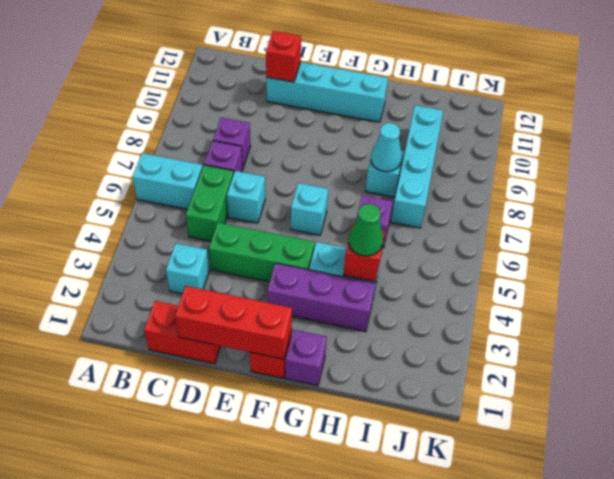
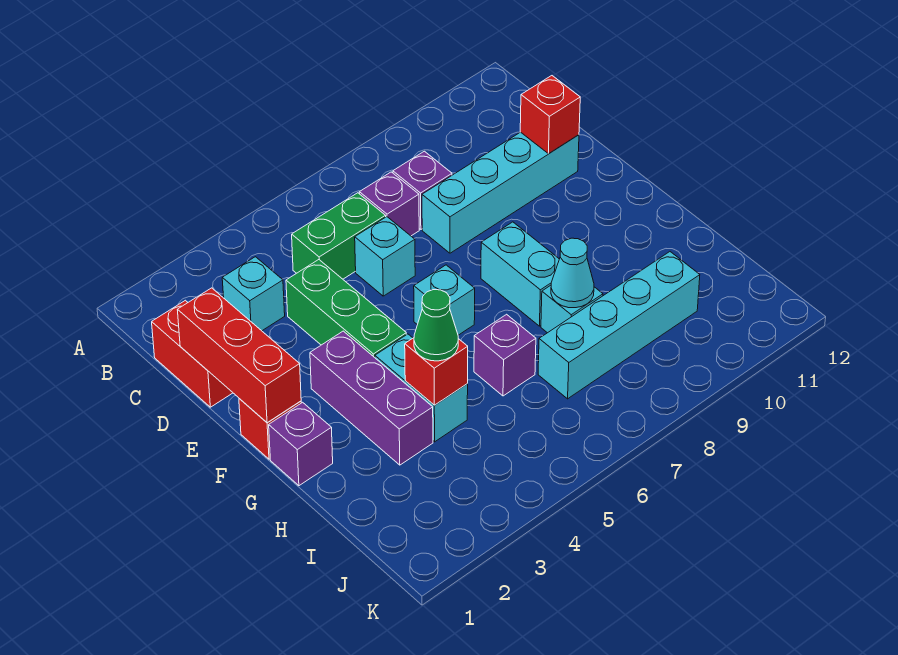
cyan 1x2 brick [132,153,203,209] -> cyan 1x2 brick moved to [481,222,559,326]
cyan 1x4 brick [266,62,388,122] -> cyan 1x4 brick turned to [422,132,579,253]

